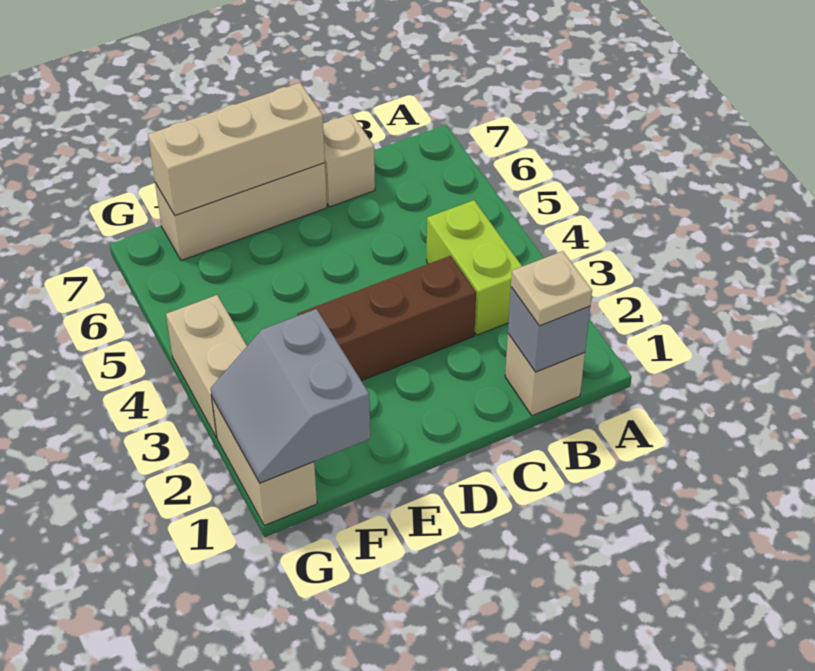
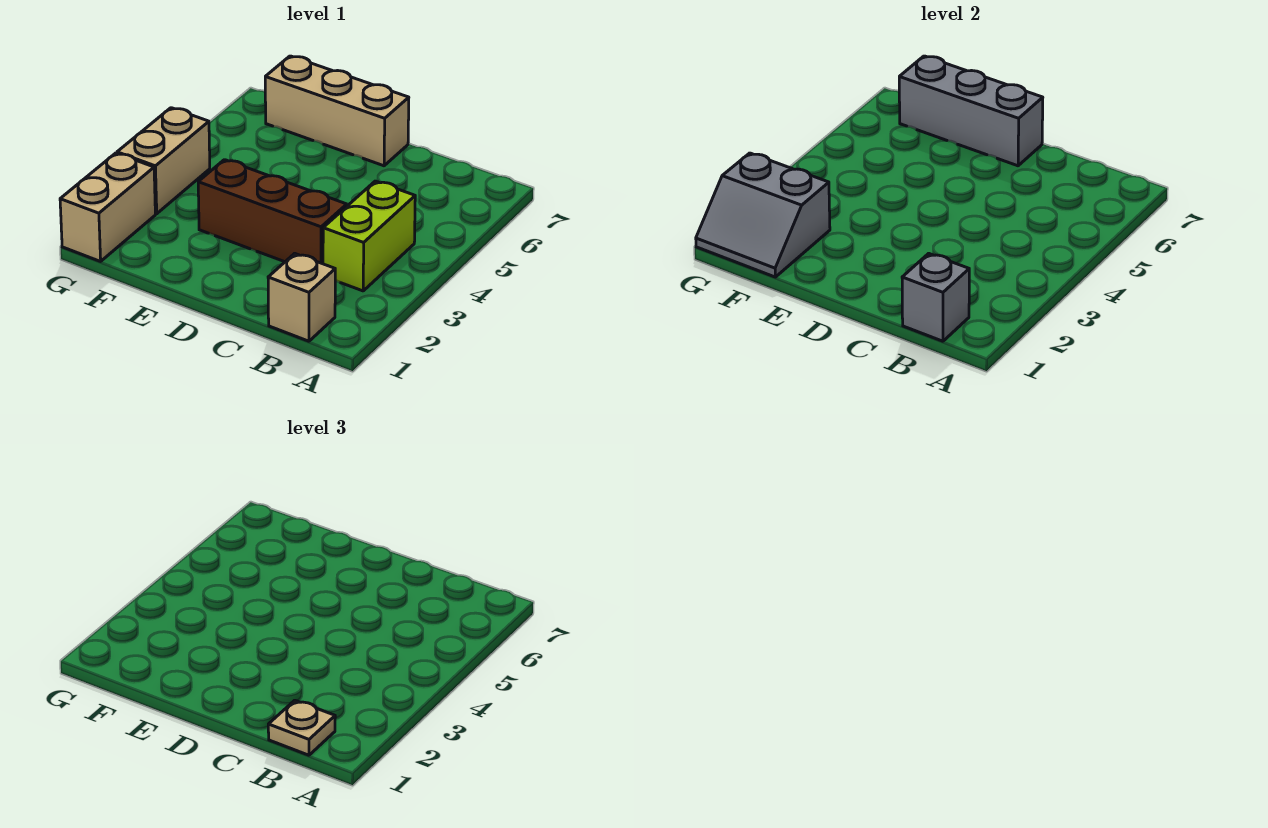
tan 1x1 brick [323,114,375,207] -> none
tan 1x3 brick [148,83,325,215] -> grey 1x3 brick [899,56,1043,166]
grey 2x2 slope [211,309,370,483] -> grey 2x2 slope turned to [696,153,830,277]

